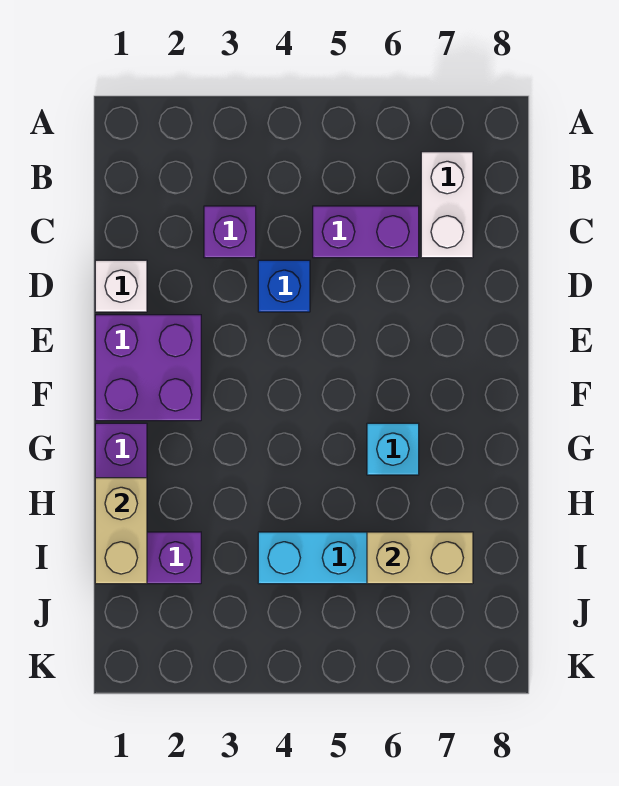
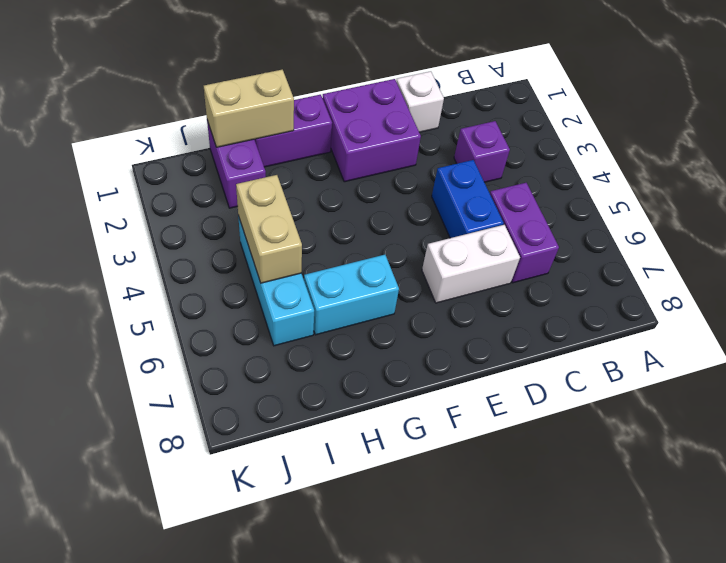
white 1x2 brick [421,152,473,258] -> white 1x2 brick moved to [422,225,520,303]
blue 1x1 brick [258,260,310,312] -> blue 1x2 brick [432,160,504,238]
cyan 1x1 brick [367,423,419,475] -> cyan 1x2 brick [304,255,399,335]
tan 1x2 brick [367,532,473,584] -> tan 1x2 brick moved to [236,175,302,283]

